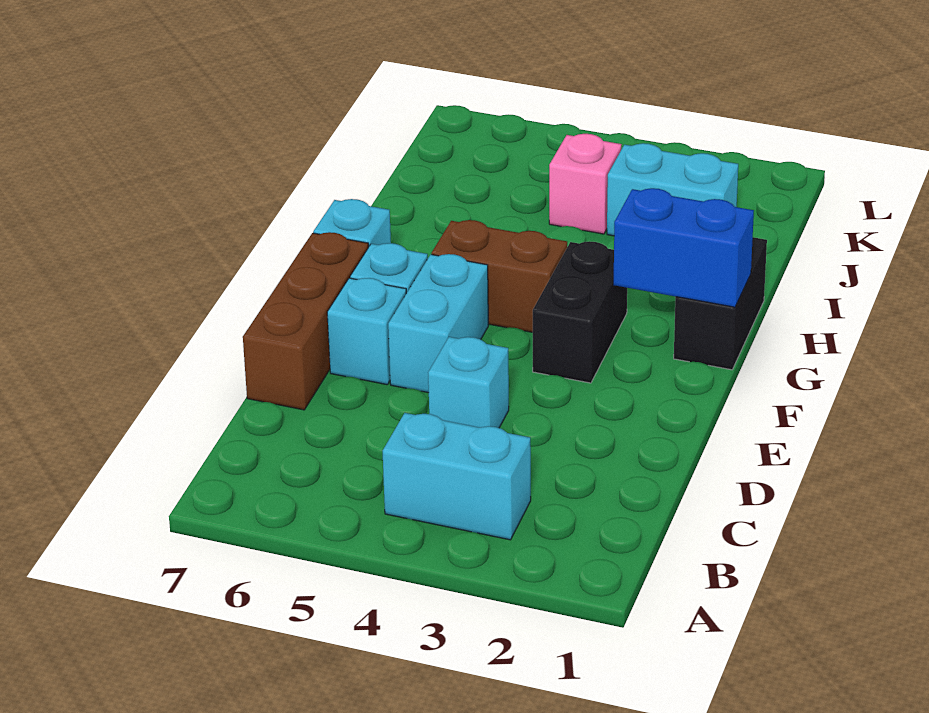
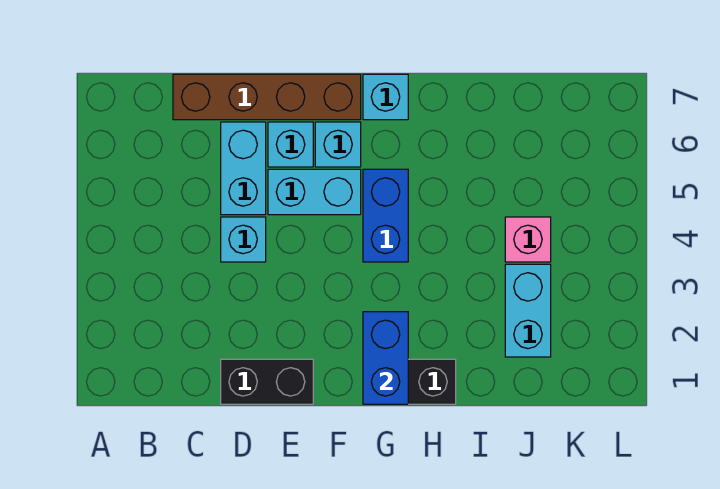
cyan 1x2 brick [383,413,531,540] -> cyan 1x2 brick moved to [221,122,266,215]
brown 1x3 brick [243,232,368,410] -> brown 1x4 brick [173,74,361,120]
black 1x2 brick [533,241,627,383] -> black 1x2 brick moved to [221,359,313,404]
brown 1x2 brick [432,220,567,332] -> blue 1x2 brick [363,169,408,262]

